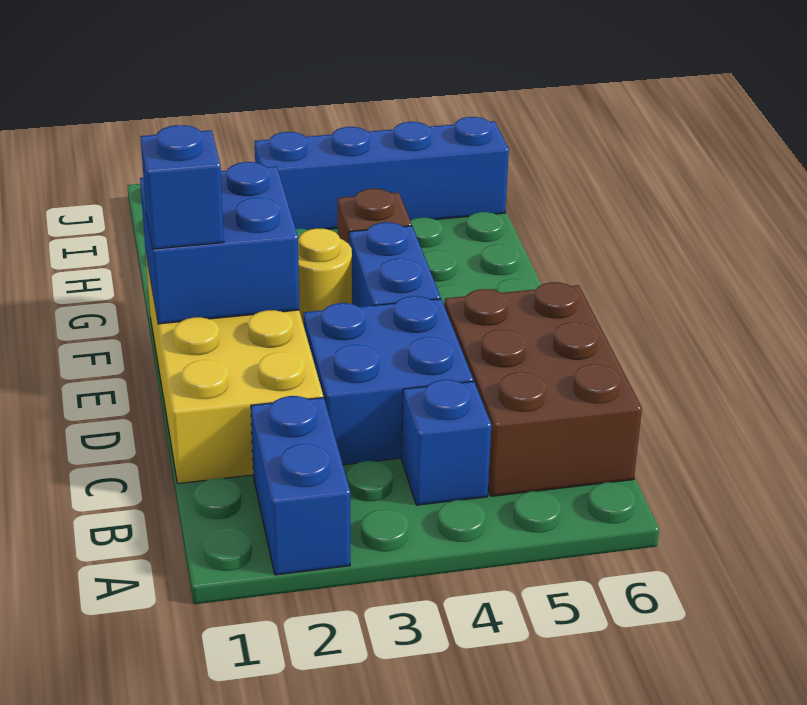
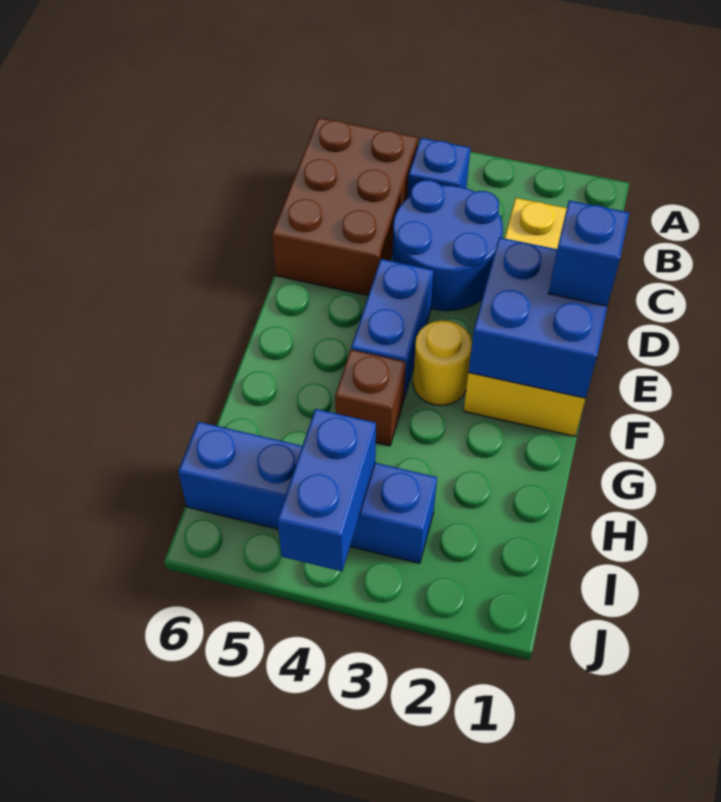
blue 1x2 brick [251,396,350,575] -> blue 1x2 brick moved to [277,409,376,571]
blue 2x2 brick [303,296,473,465] -> blue 2x2 round brick [392,180,503,311]

